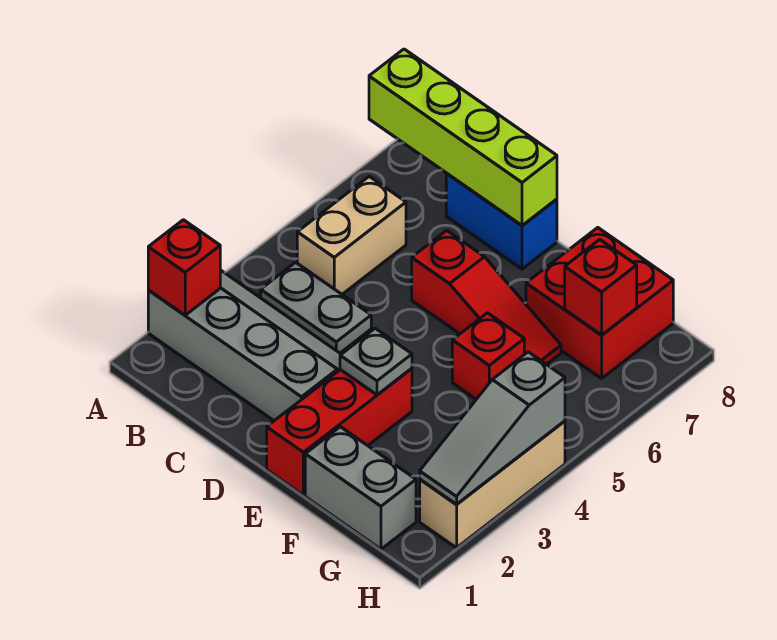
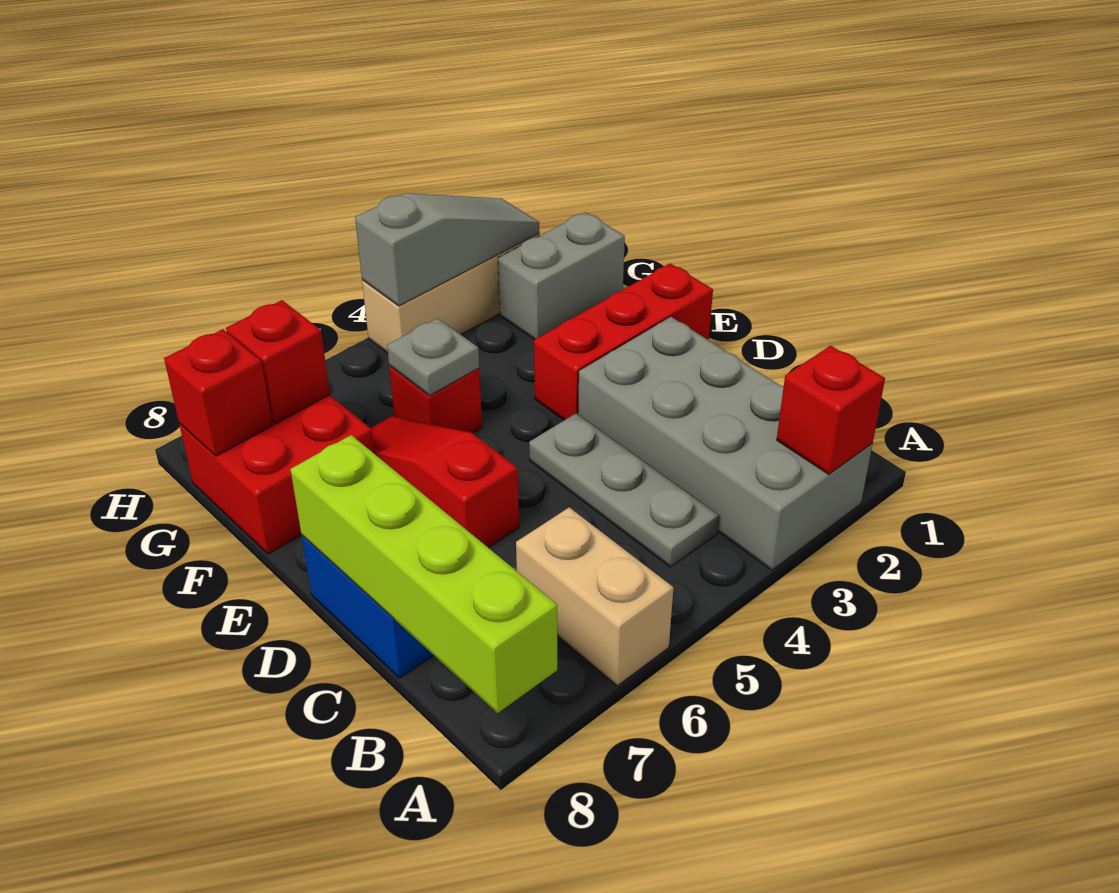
grey 2x4 slope [148,270,341,421] -> grey 2x4 brick [578,317,872,570]
grey 1x2 plate [261,262,371,353] -> grey 1x3 plate [529,413,719,567]
tan 1x2 brick [297,176,406,294] -> tan 1x2 brick turned to [516,507,673,686]
grey 1x1 plate [340,328,412,395] -> grey 1x1 plate moved to [387,318,479,396]
grey 1x2 brick [305,427,416,549] -> grey 1x2 brick turned to [498,212,625,340]
none -> red 1x1 brick [164,329,273,456]

